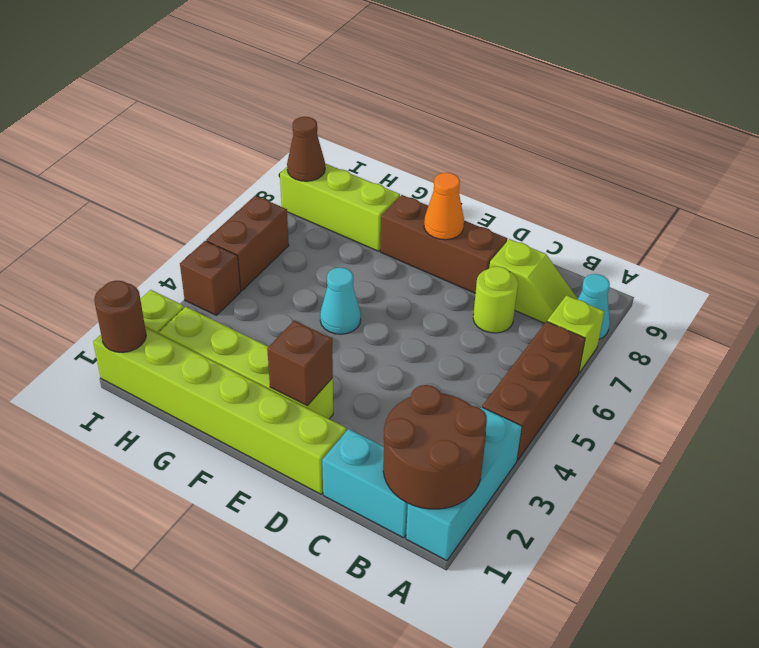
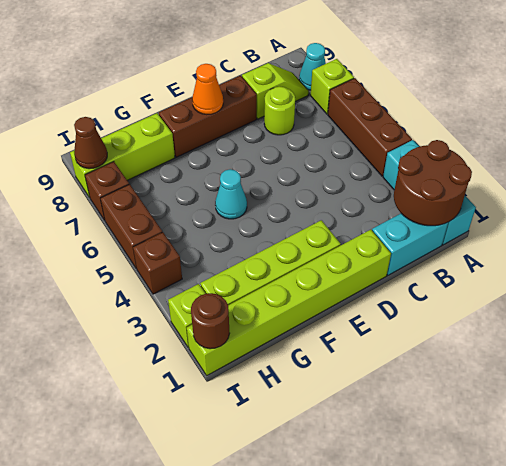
brown 1x1 brick [267,321,333,406] -> brown 1x1 brick moved to [85,162,129,220]

